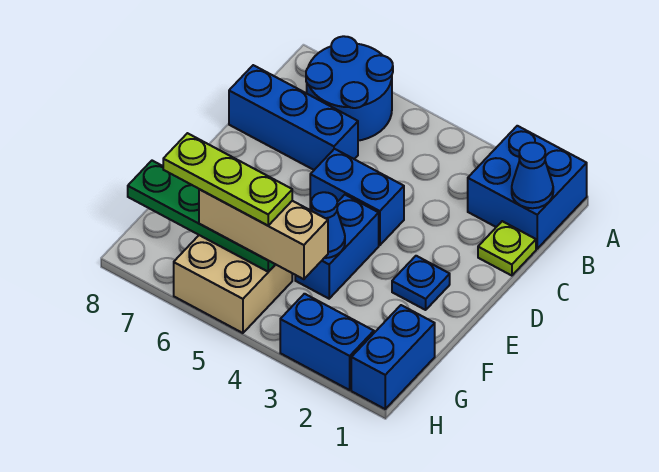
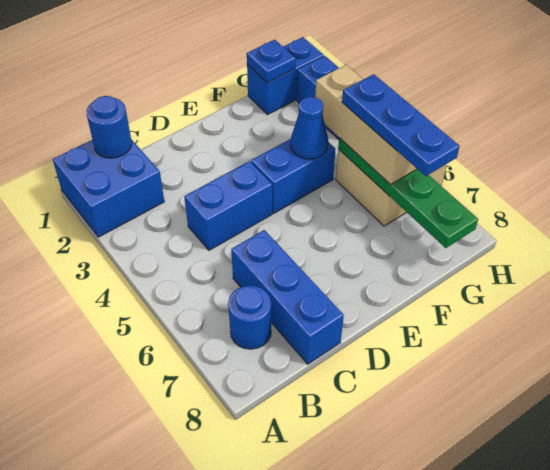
blue 2x2 round brick [306,36,393,141] -> blue 1x1 round brick [228,285,271,349]
blue 1x1 cone [512,143,553,208] -> blue 1x1 round brick [87,96,132,158]
lime 1x1 plate [478,221,536,276] -> none
blue 1x2 brick [310,149,404,245] -> blue 1x2 brick turned to [184,161,272,250]
blue 1x1 plate [392,256,450,310] -> blue 1x1 plate moved to [247,40,296,83]
lime 1x3 plate [163,133,292,226] -> blue 1x3 plate [342,74,460,176]

